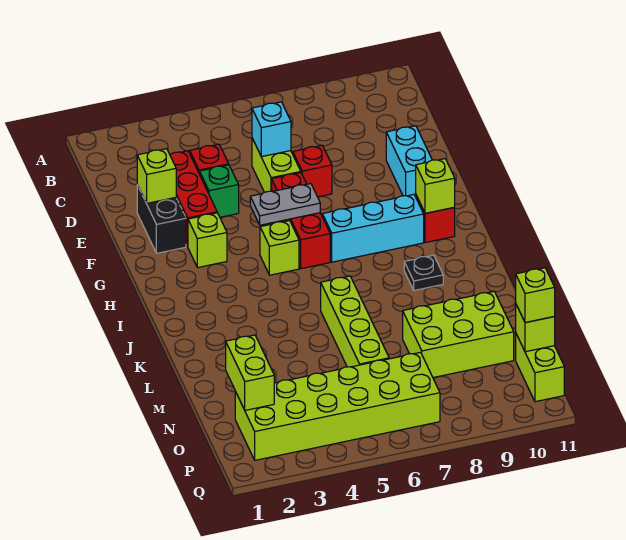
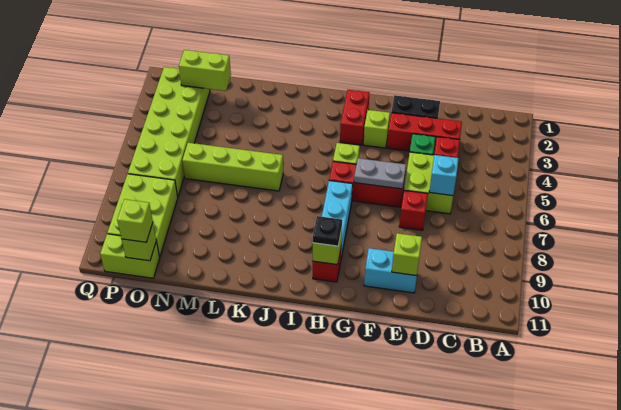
lime 1x2 brick [252,138,301,192] -> lime 2x2 brick [404,152,453,214]
lime 1x1 brick [137,149,176,203] -> lime 1x1 brick moved to [392,233,422,276]
grey 1x2 plate [250,184,320,225] -> grey 1x2 plate turned to [354,158,406,189]
none -> red 1x2 brick [340,90,370,145]
black 1x1 plate [404,255,443,290] -> black 1x1 plate moved to [313,216,342,246]
lime 2x3 brick [403,291,514,378] -> lime 2x3 brick moved to [107,174,178,257]

